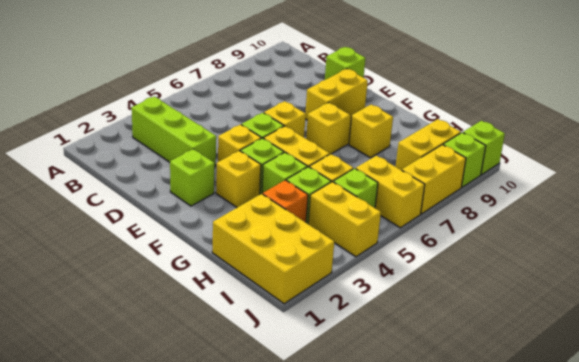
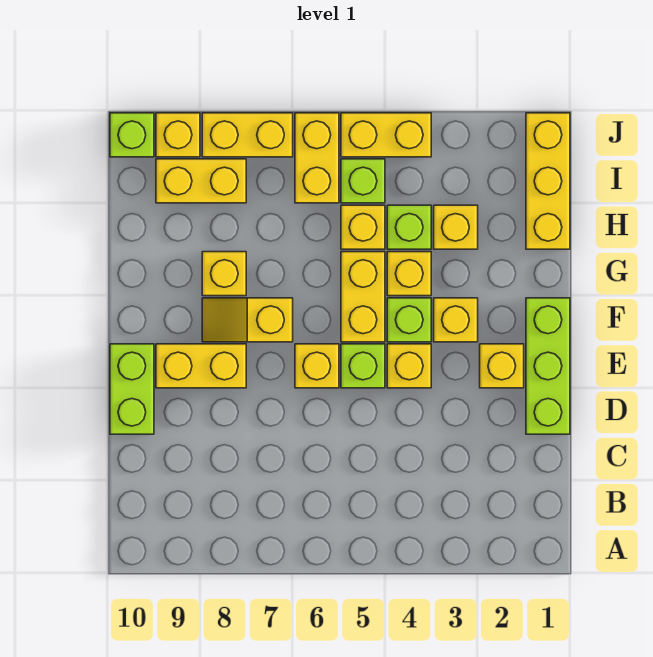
lime 1x3 brick [132,96,216,167] -> lime 1x3 brick moved to [526,298,570,434]
lime 1x1 brick [325,47,365,80] -> lime 1x2 brick [110,344,154,434]
lime 1x1 brick [170,149,214,206] -> yellow 1x1 brick [480,344,524,388]
lime 1x1 brick [262,152,307,194] -> yellow 1x1 brick [387,252,431,296]
yellow 2x3 brick [212,194,334,304] -> yellow 1x3 brick [526,113,570,249]
orange 1x1 brick [263,180,308,222] -> yellow 1x1 brick [434,205,478,249]
yellow 1x2 brick [308,182,381,257] -> yellow 1x2 brick turned to [341,113,431,157]
lime 1x1 brick [443,133,486,187] -> yellow 1x1 brick [156,113,200,157]

